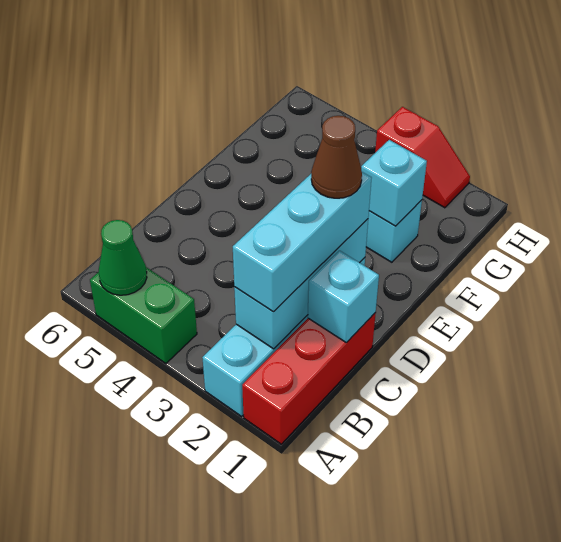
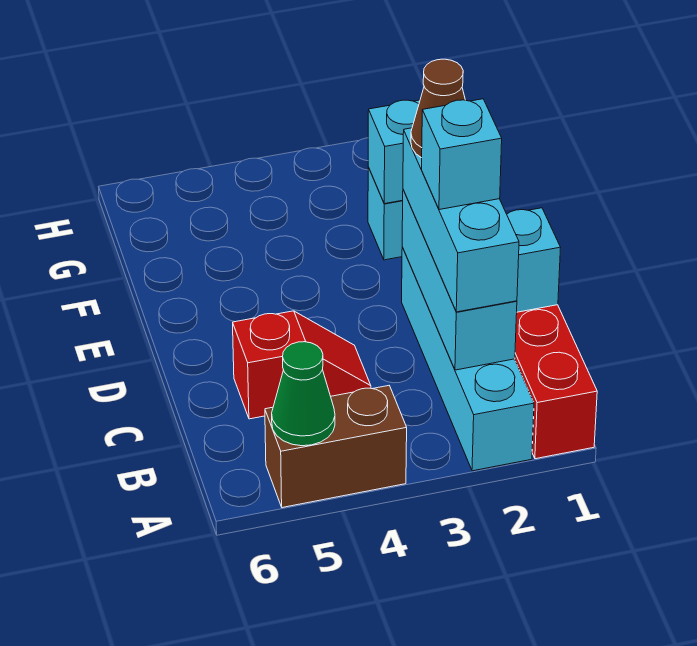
green 1x2 brick [90,267,197,363] -> brown 1x2 brick [265,386,407,508]
none -> cyan 1x1 brick [422,99,502,210]
red 1x2 slope [375,107,470,208] -> red 1x2 slope moved to [233,311,371,419]

